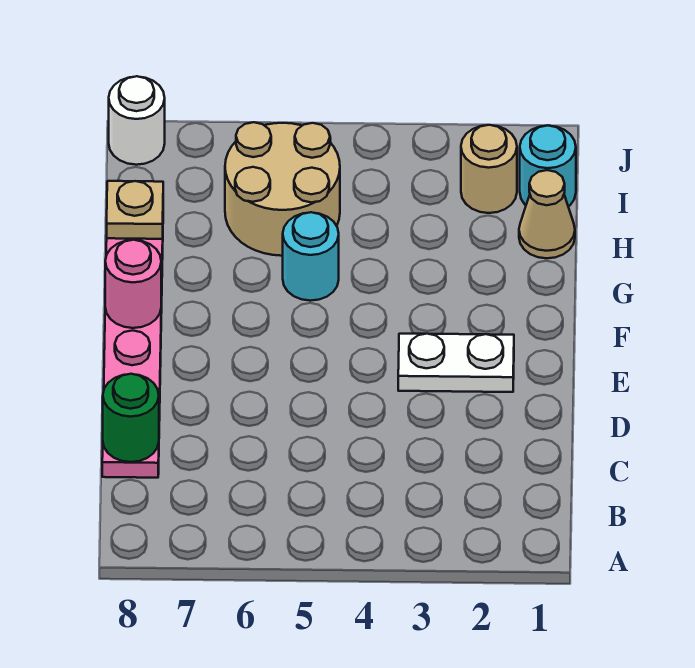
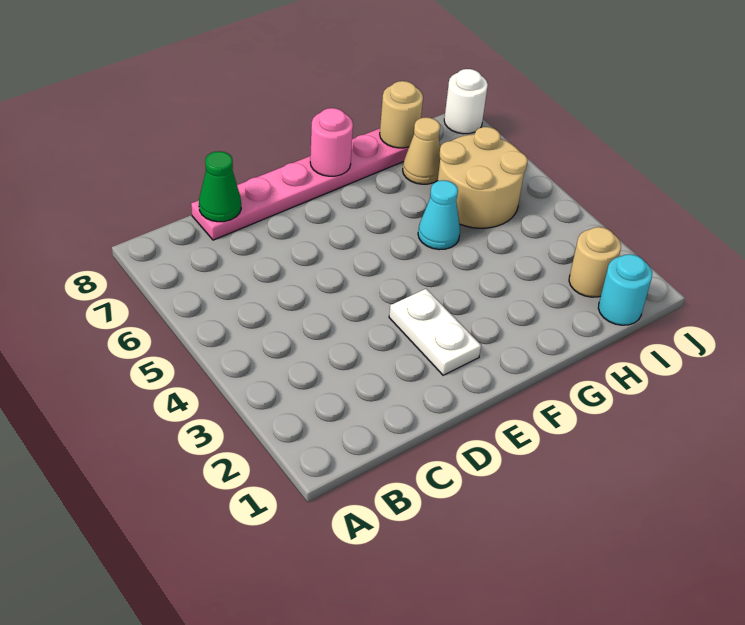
green 1x1 round brick [103,374,159,462] -> green 1x1 cone [199,151,241,222]
cyan 1x1 round brick [283,212,339,301] -> cyan 1x1 cone [418,180,460,250]
tan 1x1 cone [519,170,575,258] -> tan 1x1 cone moved to [403,117,440,184]
tan 1x1 plate [107,181,163,239] -> tan 1x1 round brick [380,81,423,148]

